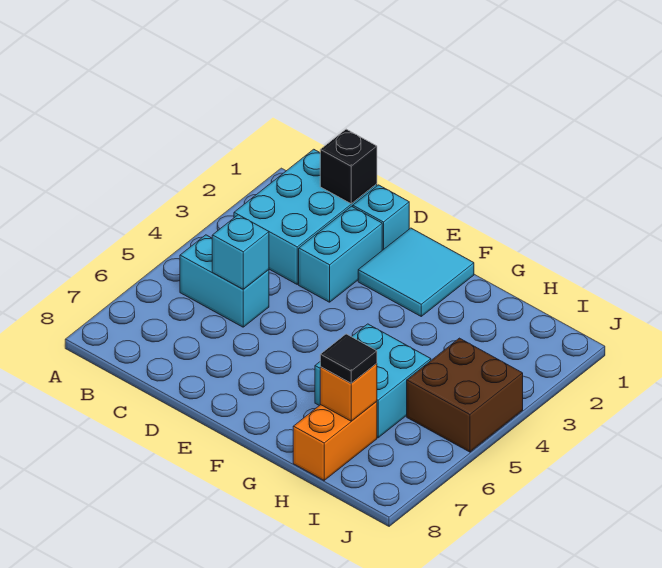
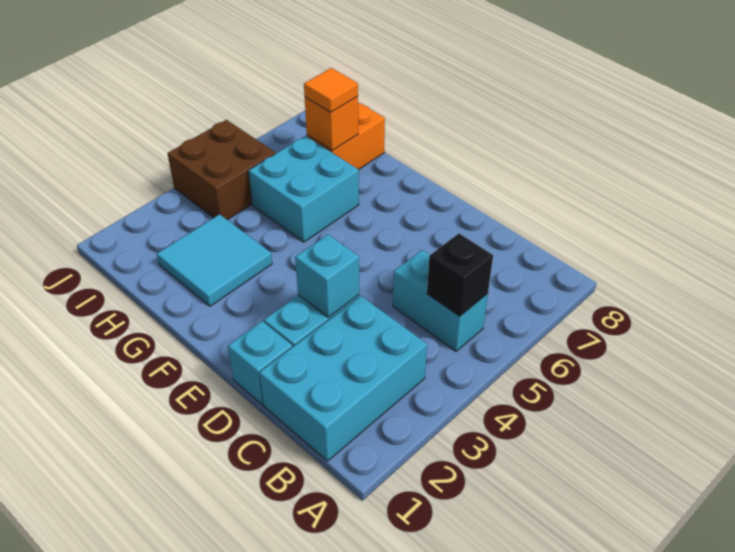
black 1x1 brick [320,129,377,204] -> black 1x1 brick moved to [427,233,493,316]
cyan 1x1 brick [212,215,269,289] -> cyan 1x1 brick moved to [295,234,359,317]
cyan 2x2 tile [358,228,474,316] -> cyan 2x2 tile moved to [157,214,272,306]
black 1x1 tile [320,334,377,383] -> orange 1x1 tile [304,68,358,112]

